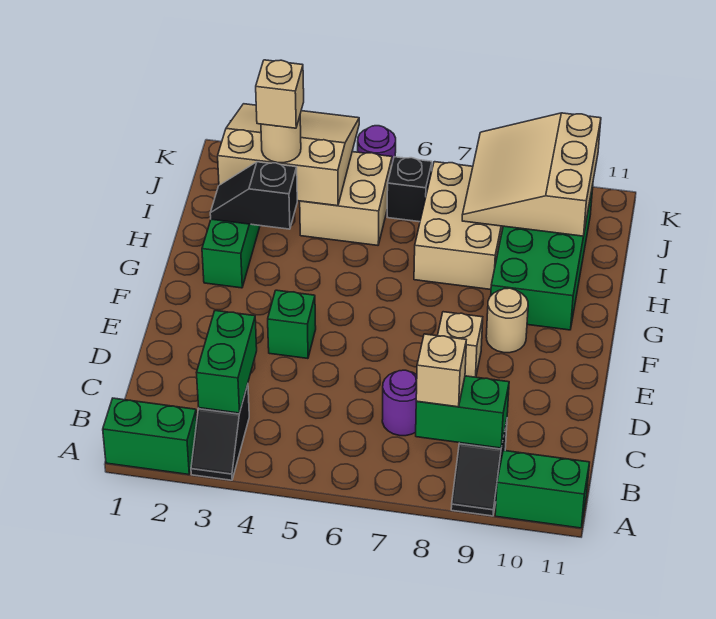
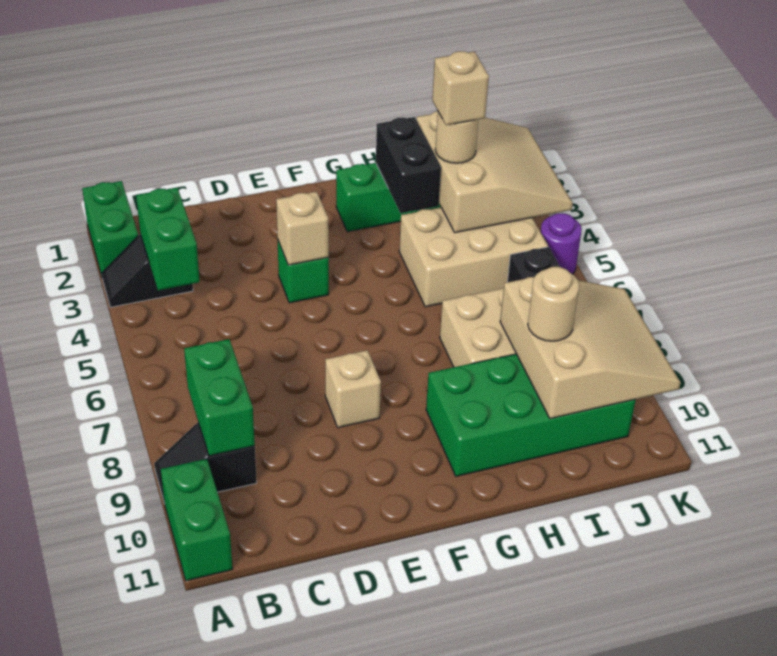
green 1x2 brick [197,311,257,413] -> green 1x2 brick turned to [136,188,200,290]
tan 1x1 brick [416,334,466,407] -> tan 1x1 brick moved to [276,192,329,265]
purple 1x1 round brick [382,370,417,436] -> none
tan 1x1 round brick [486,288,528,353] -> tan 1x1 round brick moved to [528,267,579,341]
black 1x2 slope [210,162,297,229] -> black 1x2 brick [376,117,441,213]
tan 2x2 brick [300,152,392,245] -> tan 2x3 brick [399,207,548,307]
tan 3x3 slope [462,113,601,236] -> tan 3x3 slope turned to [500,277,681,419]

